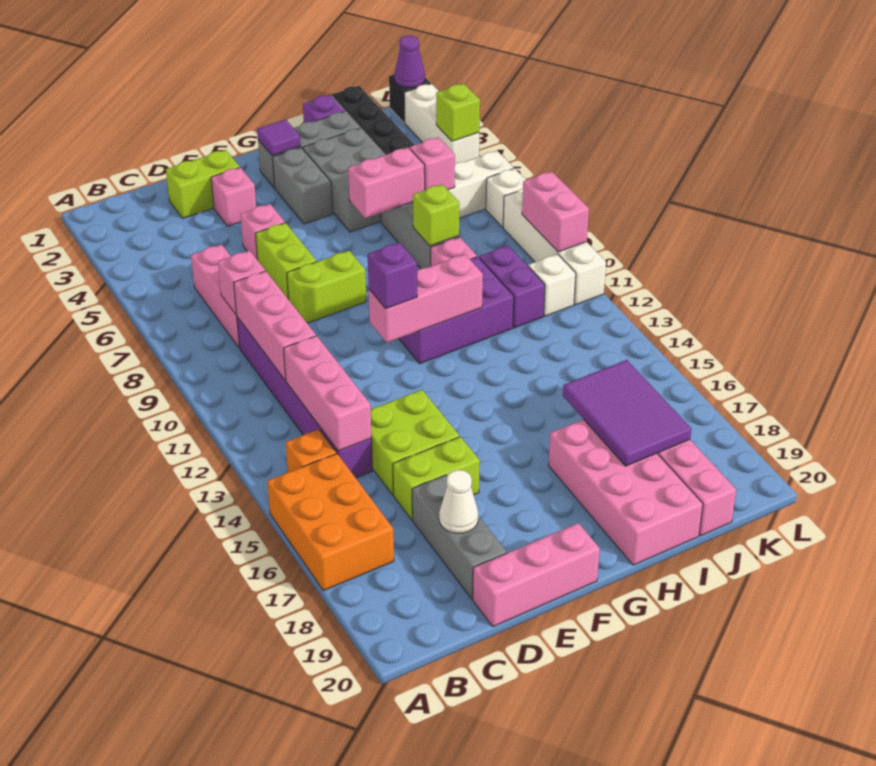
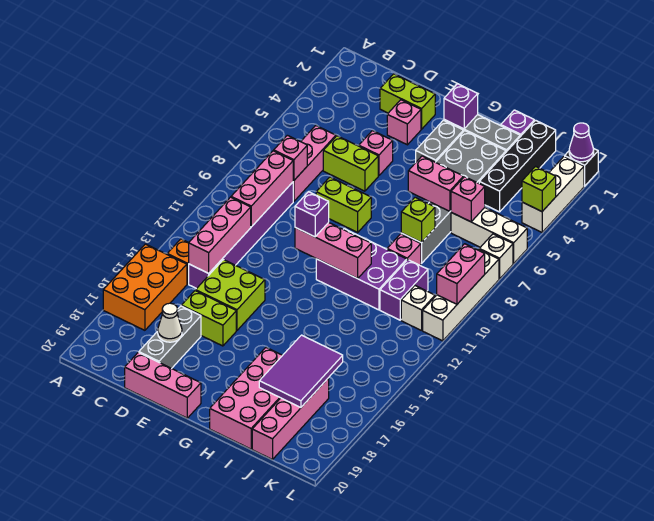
lime 1x2 brick [256,223,317,300] -> lime 1x2 brick turned to [323,136,378,191]
purple 1x1 tile [257,119,301,156] -> purple 1x1 brick [444,84,478,129]

